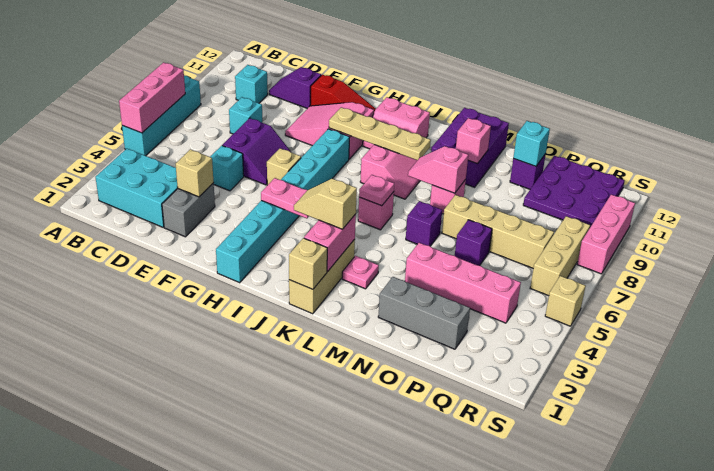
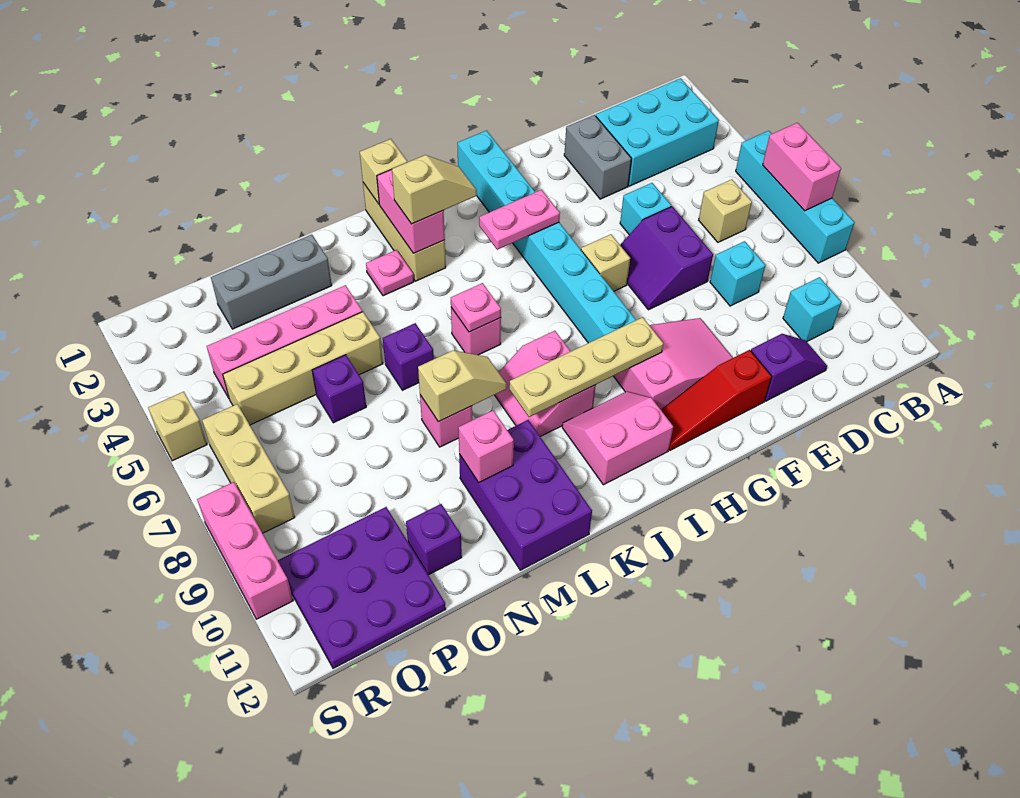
pink 1x3 brick [119,62,185,133] -> pink 1x2 brick [763,123,841,211]
tan 1x1 brick [176,149,214,197] -> tan 1x1 brick moved to [699,179,752,242]
pink 1x2 slope [408,146,468,193] -> tan 1x2 slope [418,350,507,422]
tan 1x4 brick [442,195,554,269] -> tan 1x4 brick moved to [223,312,383,425]
cyan 1x1 brick [513,121,550,166] -> none

